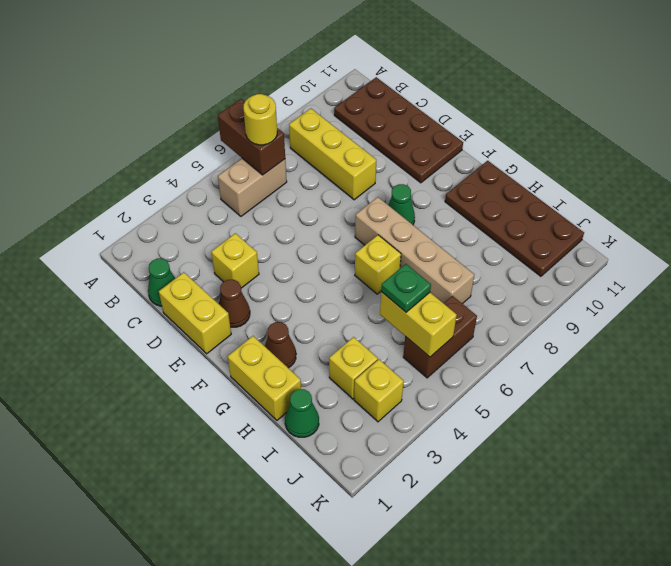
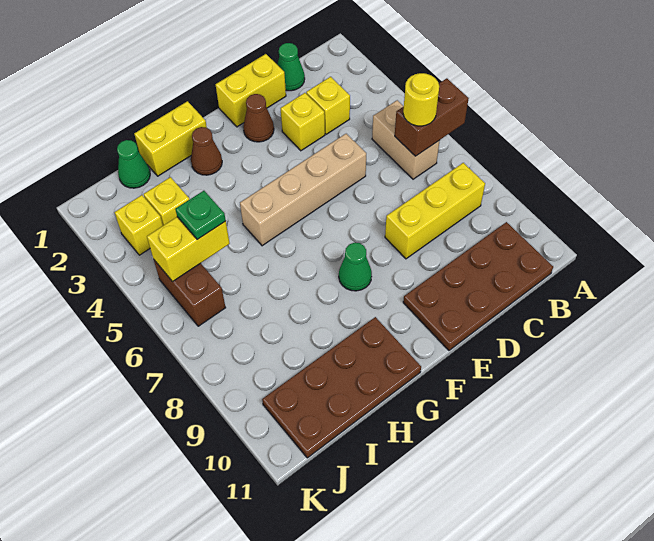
tan 1x4 brick [355,197,474,304] -> tan 1x4 brick moved to [240,134,366,246]
yellow 1x1 brick [355,235,401,294] -> yellow 1x1 brick moved to [306,77,350,134]

